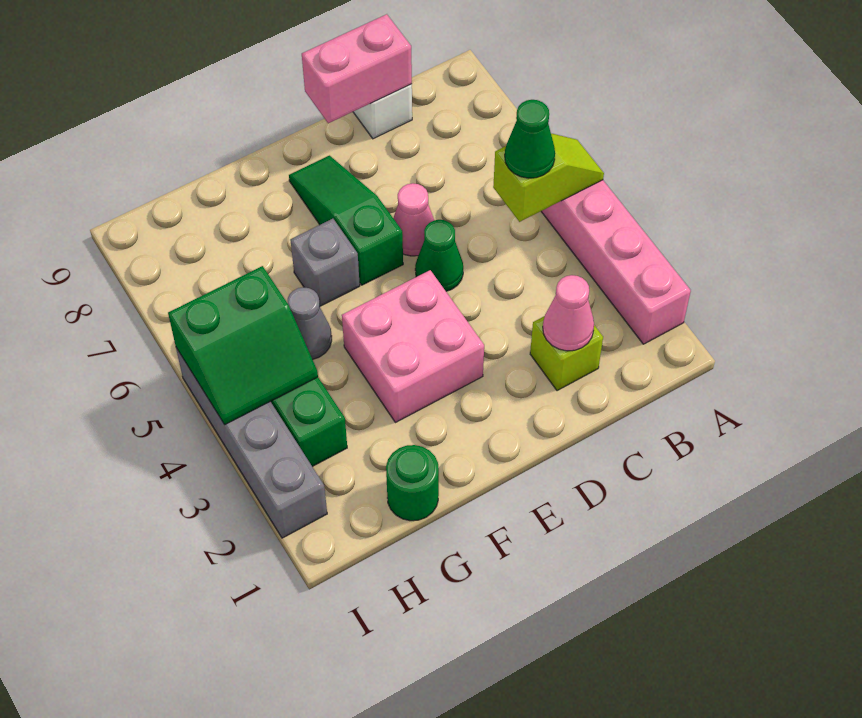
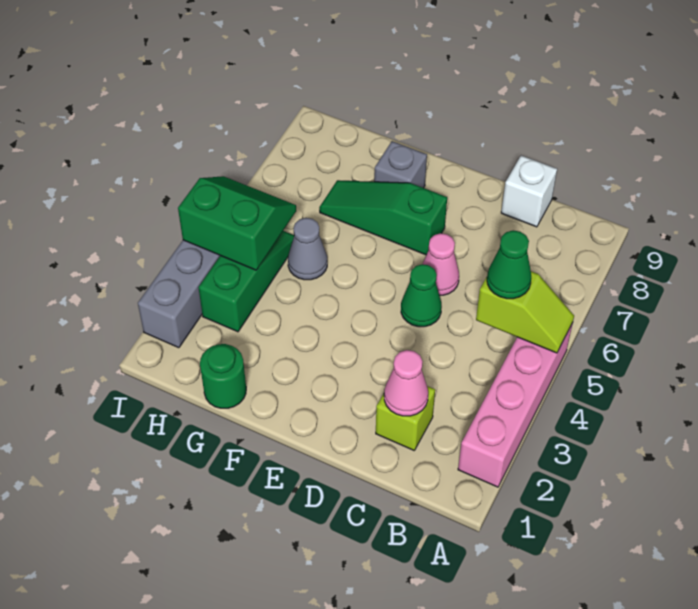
pink 1x2 brick [302,14,412,123] -> none
pink 2x2 brick [342,270,484,423] -> none
green 1x3 slope [289,156,403,285] -> green 1x3 slope turned to [319,180,447,255]
grey 1x1 brick [290,219,360,306] -> grey 1x1 brick moved to [374,141,427,188]
green 2x2 slope [168,266,318,424] -> green 2x2 slope turned to [178,176,296,270]

